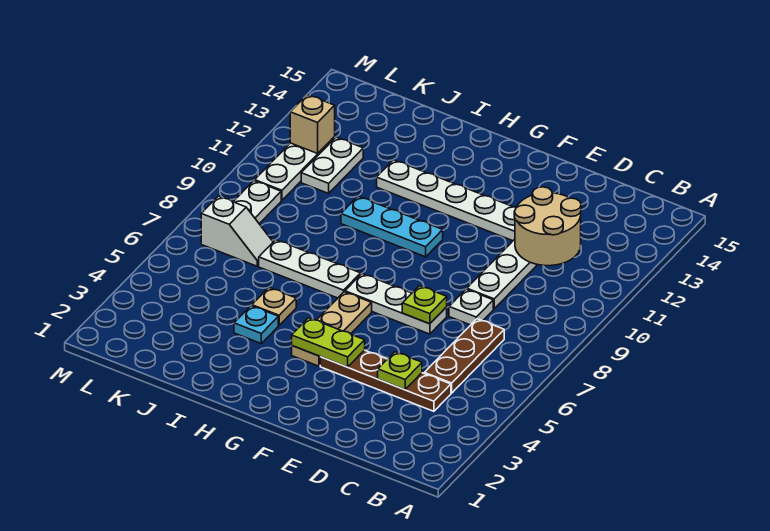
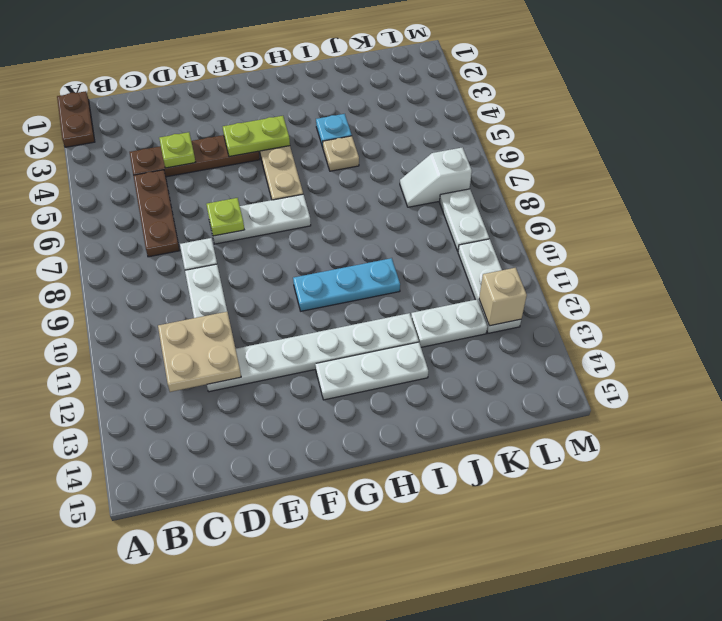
none -> brown 1x2 plate [57,91,95,147]
tan 2x2 round brick [514,187,581,266] -> tan 2x2 plate [158,312,241,392]
white 1x3 plate [259,240,361,298] -> white 1x3 plate moved to [315,342,428,400]
white 1x2 plate [301,137,363,193] -> white 1x2 plate turned to [411,300,487,347]

